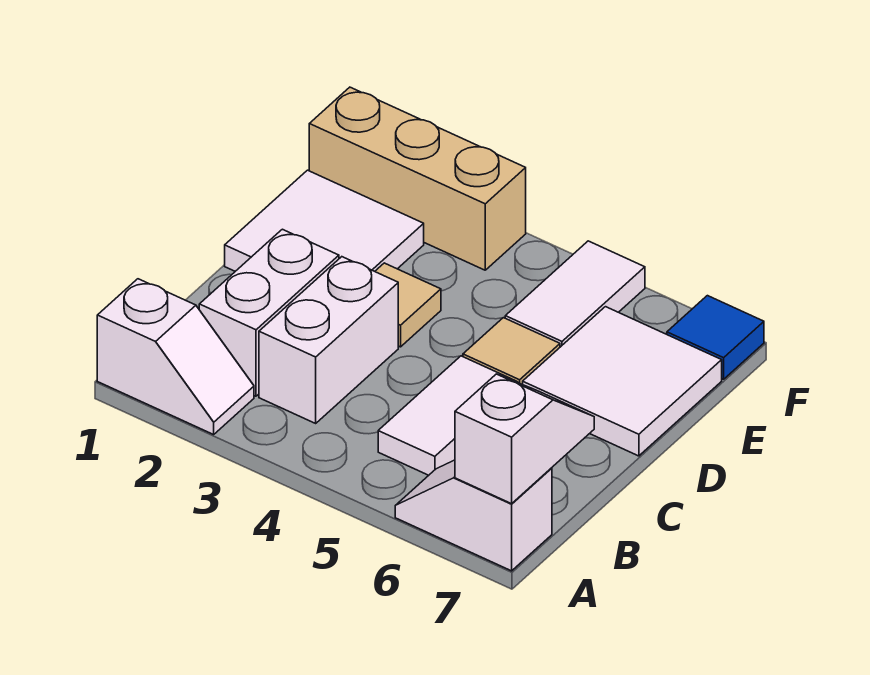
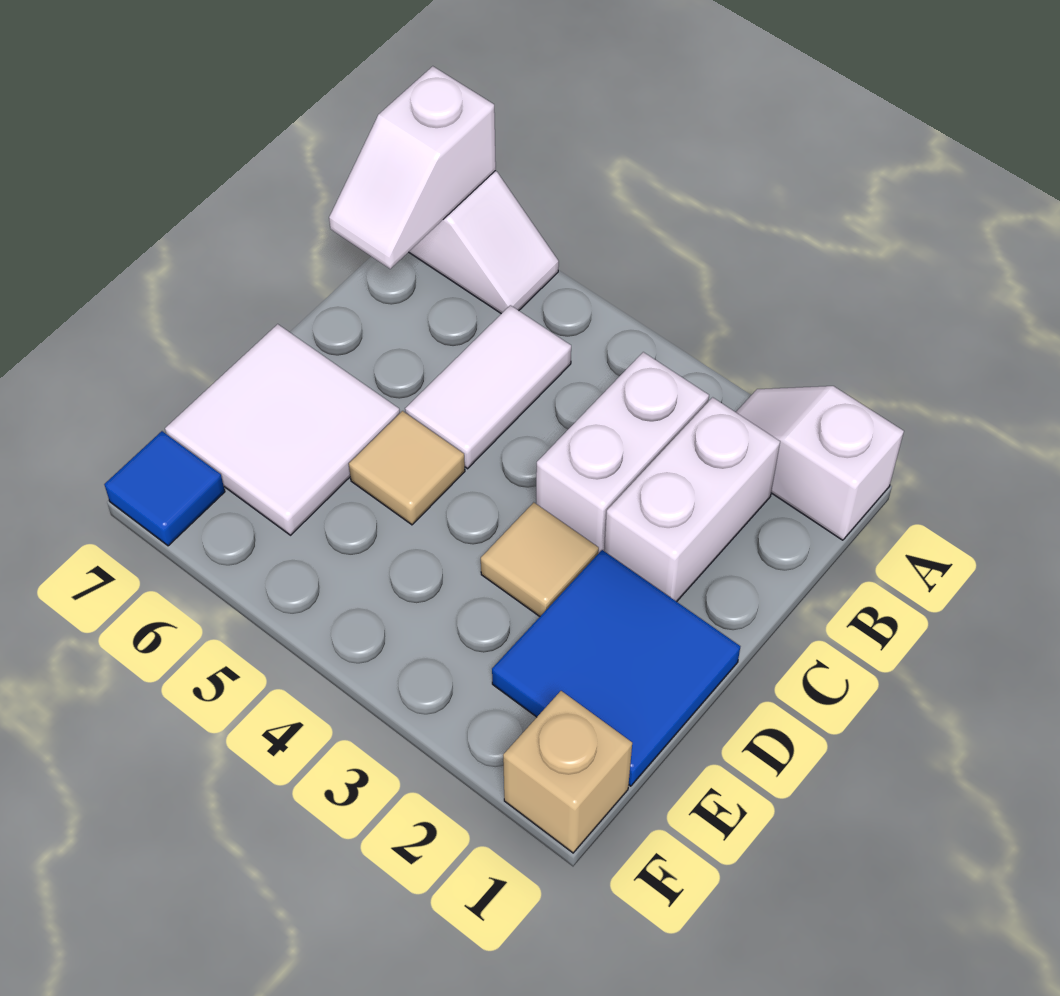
white 2x2 tile [225,170,424,271] -> blue 2x2 tile [492,550,740,786]
white 1x2 tile [505,241,645,347] -> none
tan 1x3 brick [309,87,526,270] -> tan 1x1 brick [503,691,632,853]

